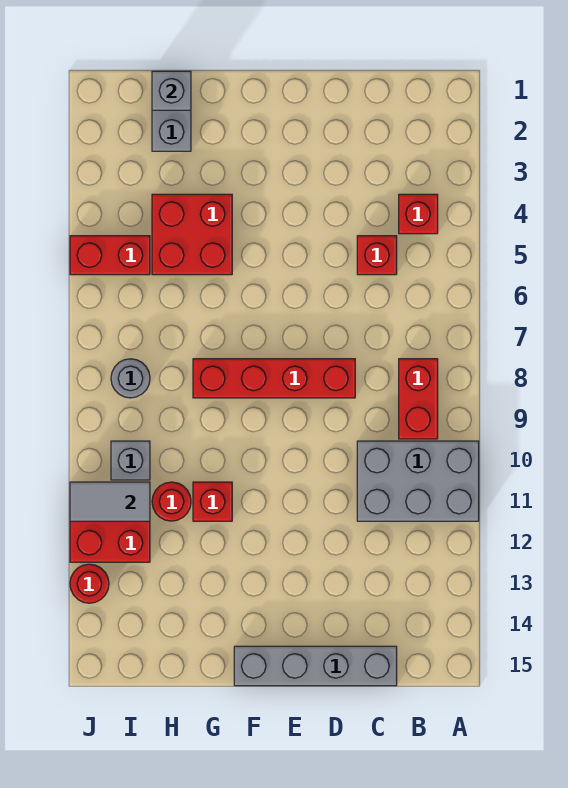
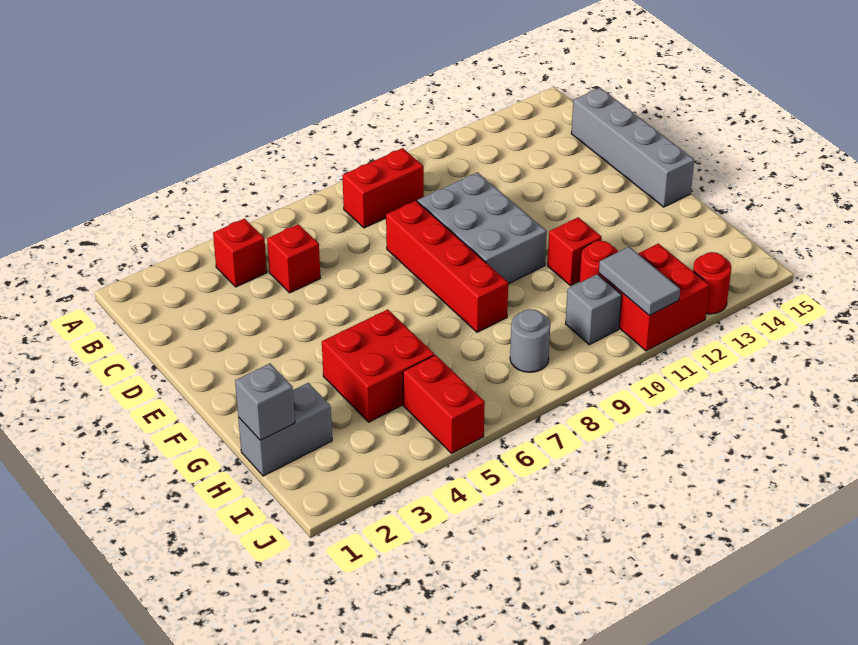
grey 2x3 brick [357,441,479,521] -> grey 2x3 brick moved to [417,172,547,284]

